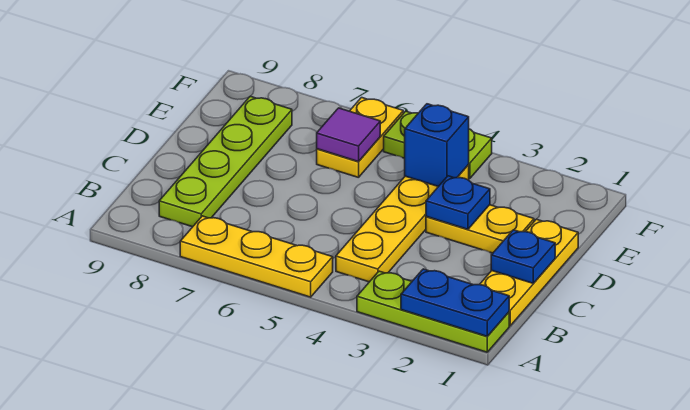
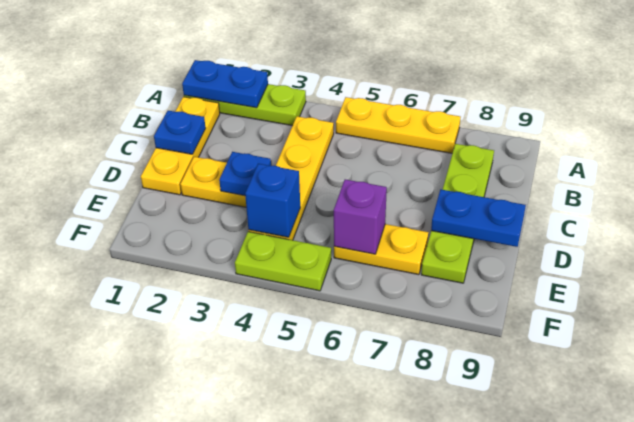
none -> blue 1x2 plate [431,190,526,247]
yellow 1x2 plate [317,98,403,178] -> yellow 1x2 plate turned to [334,224,429,275]
purple 1x1 tile [317,108,380,162] -> purple 1x1 brick [334,179,387,254]

